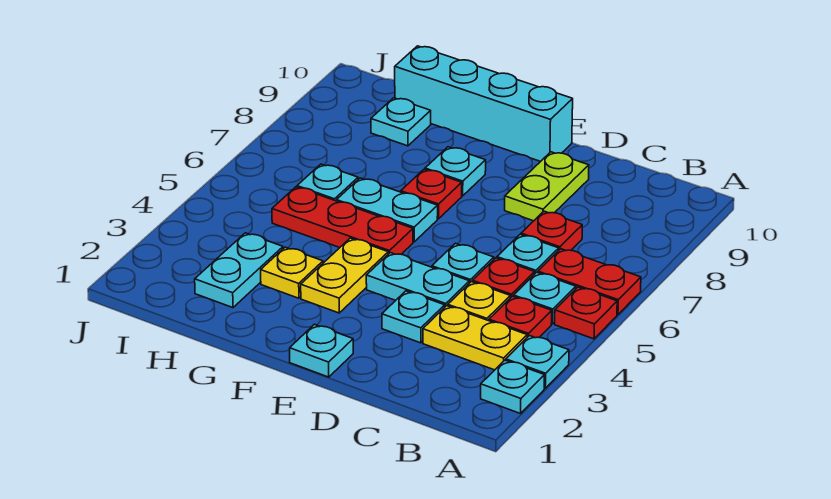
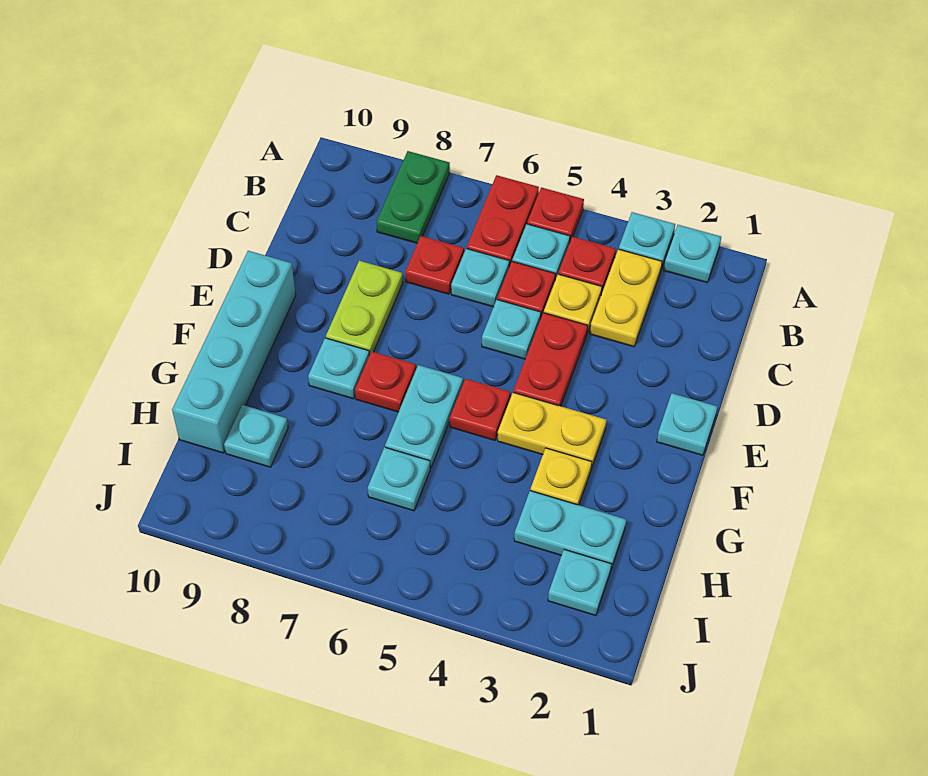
none -> green 1x2 plate [376,151,450,243]
cyan 1x1 plate [382,291,445,343] -> cyan 1x1 plate moved to [548,550,611,616]
cyan 1x2 plate [366,253,469,307] -> red 1x2 plate [513,313,588,406]
lime 1x2 plate [505,152,589,221] -> lime 1x2 plate turned to [326,261,403,355]
red 1x3 plate [272,187,413,254] -> red 1x1 plate [450,379,510,440]

